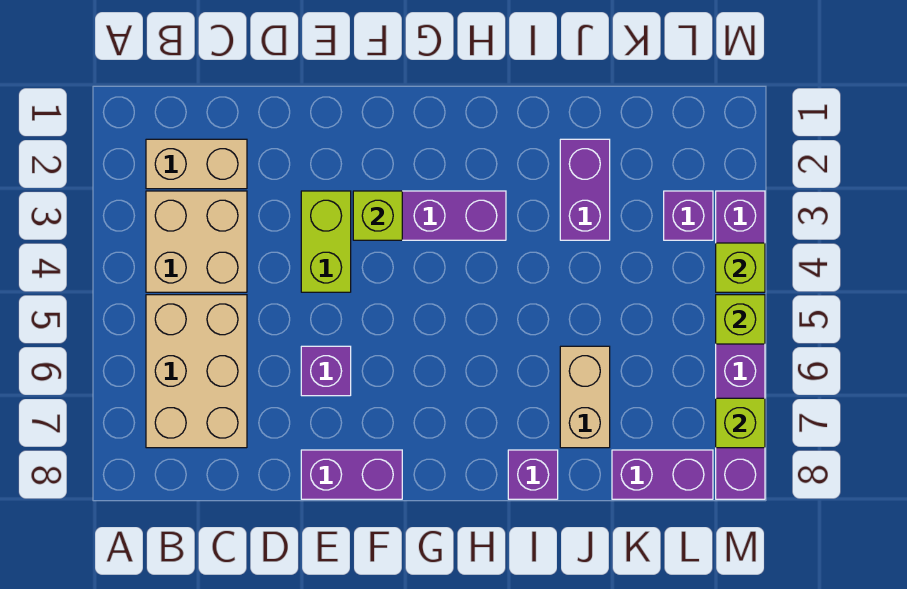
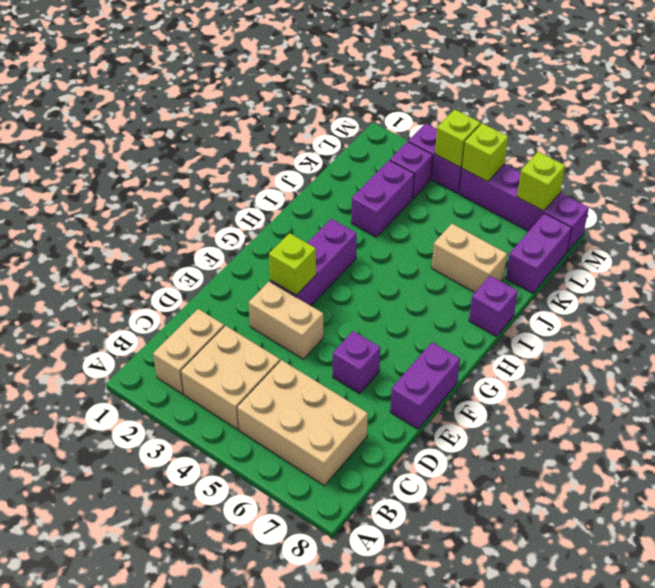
lime 1x2 brick [301,191,351,292] -> tan 1x2 brick [249,281,323,359]
purple 1x2 brick [560,139,610,240] -> purple 1x2 brick turned to [351,160,414,237]

